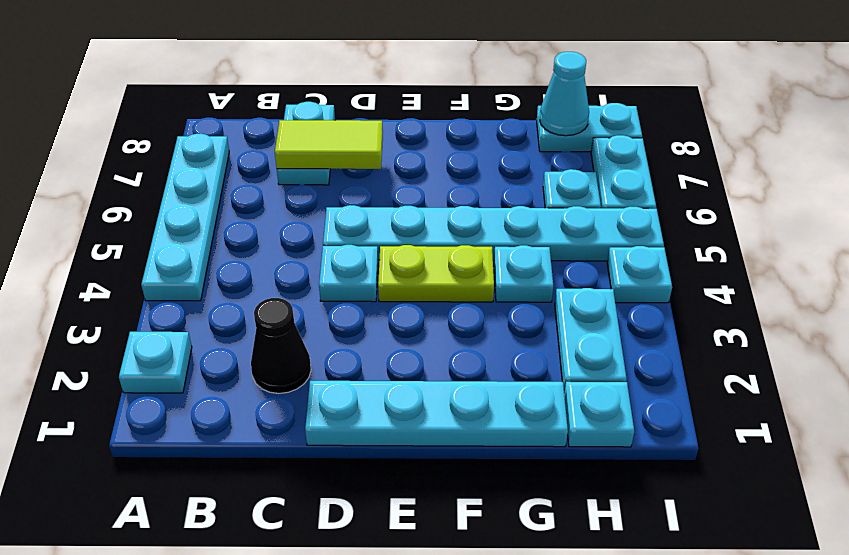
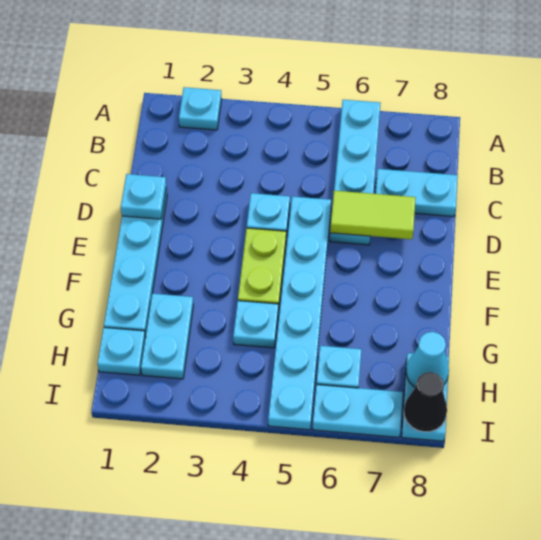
cyan 1x4 plate [141,134,229,301] -> cyan 1x4 plate turned to [330,100,380,245]
black 1x1 cone [251,298,311,393] -> black 1x1 cone moved to [404,372,447,432]
lime 1x2 tile [275,120,383,169] -> lime 1x2 tile turned to [330,191,416,239]
cyan 1x2 plate [555,288,627,393] -> cyan 1x2 plate turned to [141,294,193,379]
cyan 1x1 plate [607,246,672,303] -> cyan 1x1 plate moved to [121,174,166,219]

